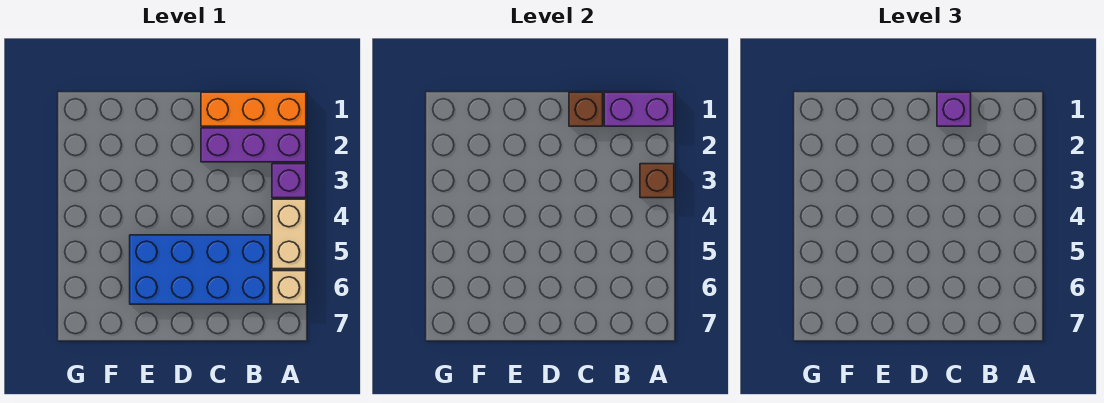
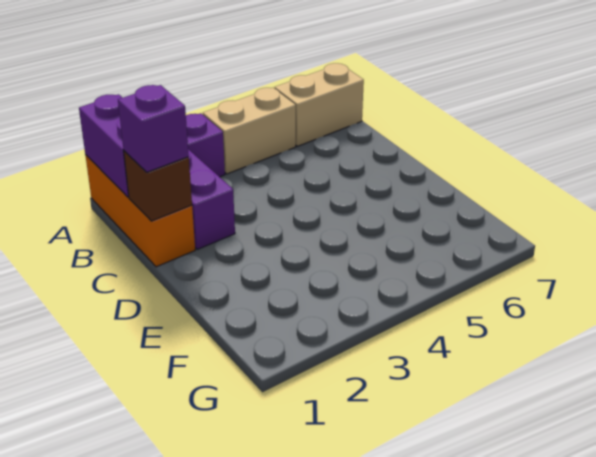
brown 1x1 brick [640,164,674,198] -> none
tan 1x1 brick [272,271,306,304] -> tan 1x2 brick [275,63,364,146]
blue 2x4 brick [130,235,270,304] -> none

